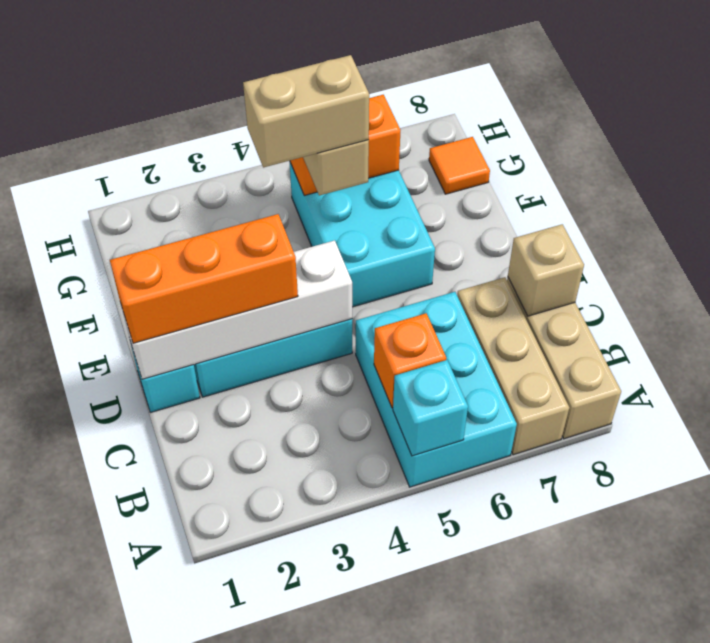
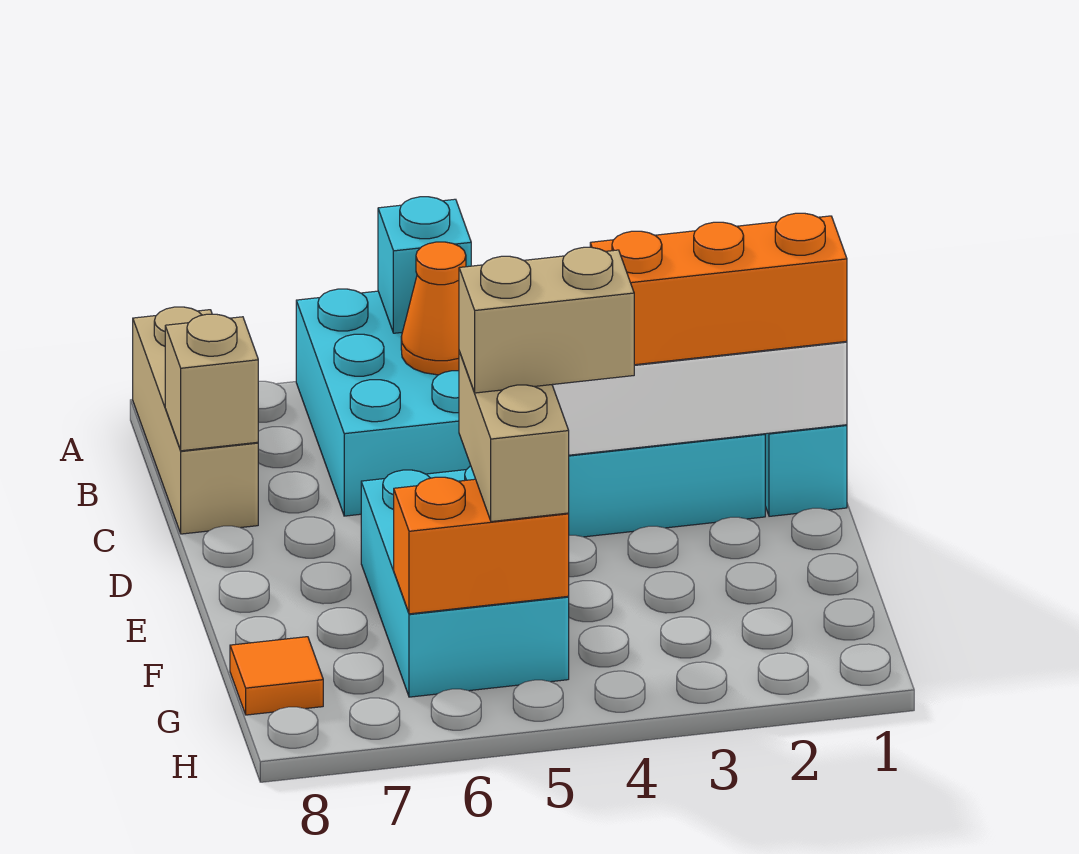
tan 1x3 brick [457,277,569,455] -> none
orange 1x1 brick [374,313,446,408] -> orange 1x1 cone [401,242,466,375]

